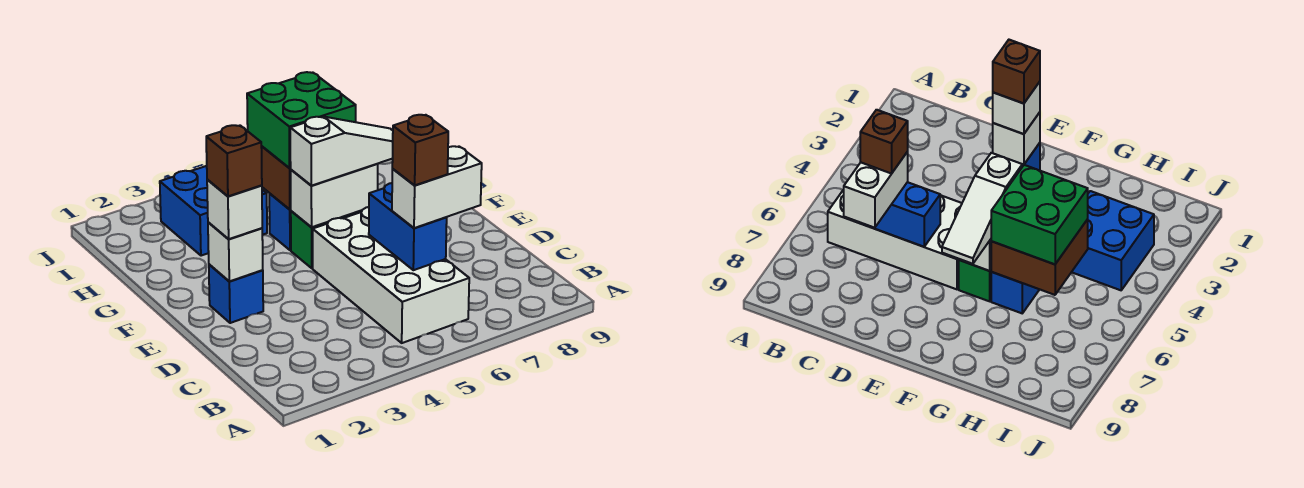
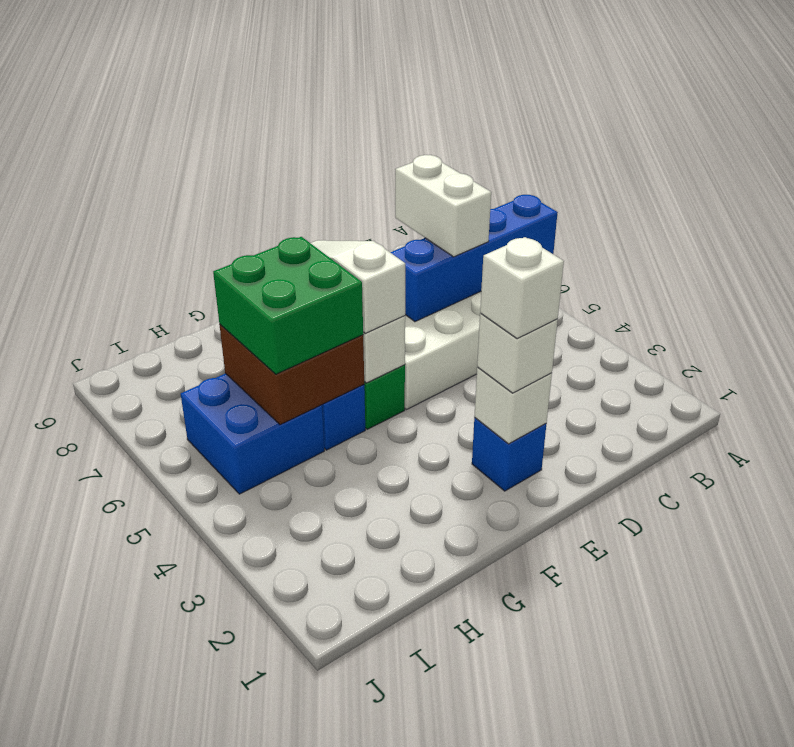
blue 1x2 brick [369,183,447,270] -> blue 1x4 brick [390,195,558,322]
brown 1x1 brick [392,115,448,185] -> none
brown 1x1 brick [206,125,262,196] -> white 1x1 brick [480,237,564,339]
blue 2x2 brick [160,166,267,256] -> blue 2x2 brick moved to [181,373,324,494]

